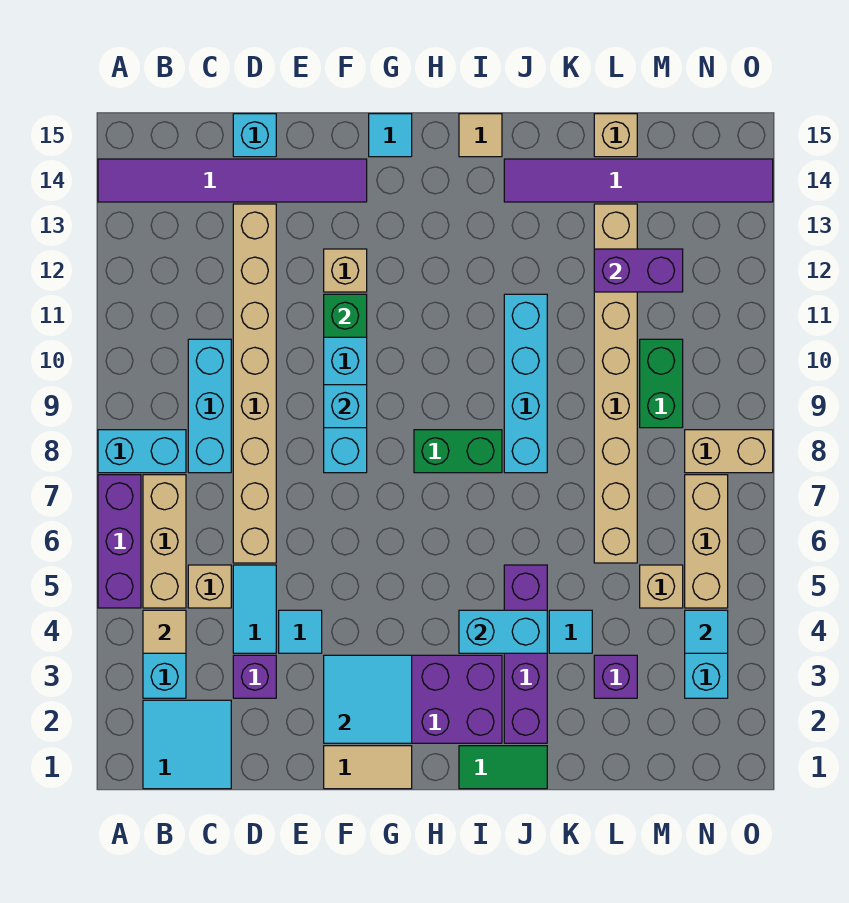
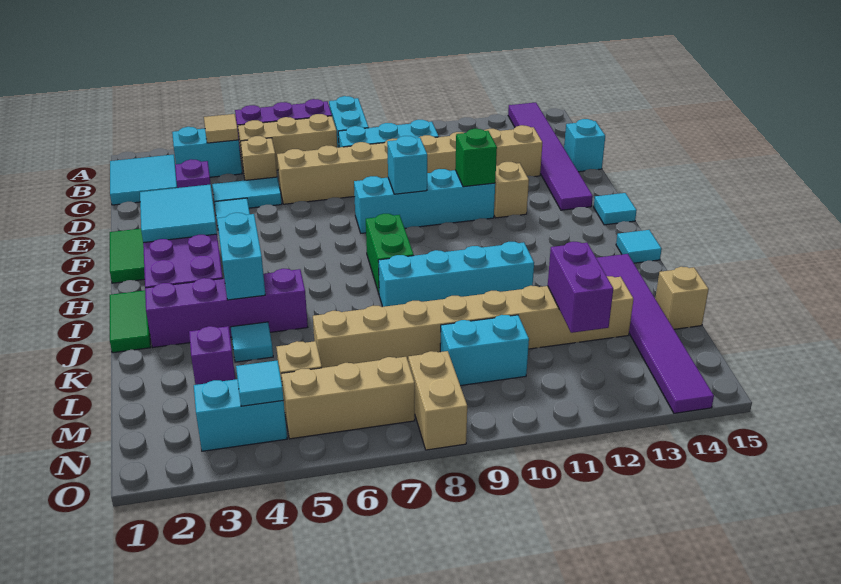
tan 1x2 tile [324,746,412,789] -> green 1x2 tile [110,229,145,283]
tan 1x1 tile [459,114,502,157] -> cyan 1x1 tile [616,230,662,263]
green 1x2 brick [640,339,683,428] -> cyan 1x2 brick [440,315,529,386]

